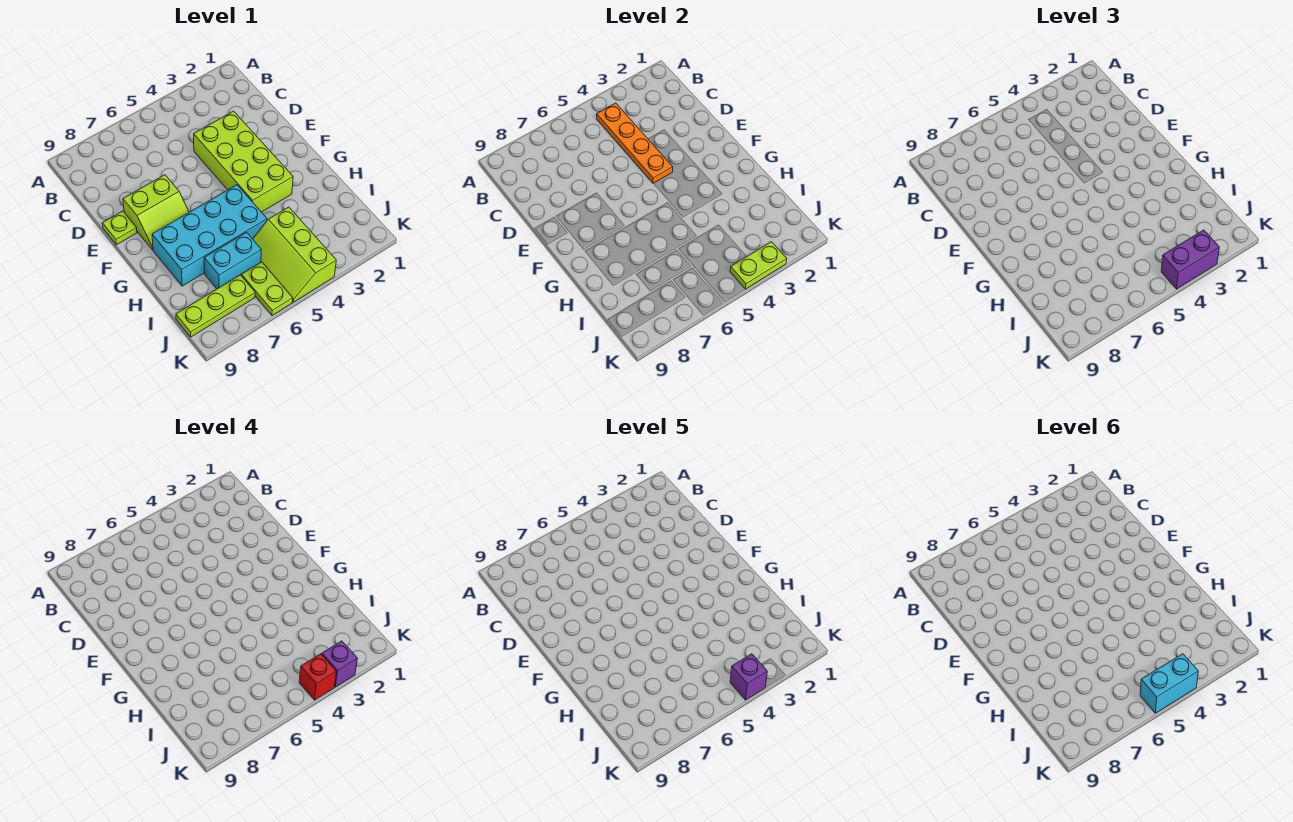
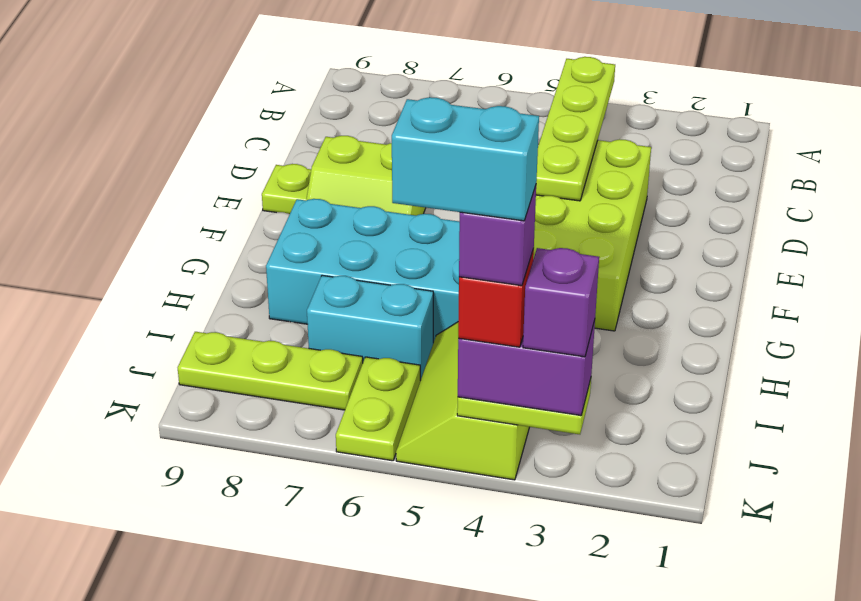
orange 1x4 plate [597,103,673,184] -> lime 1x4 plate [536,57,615,201]

